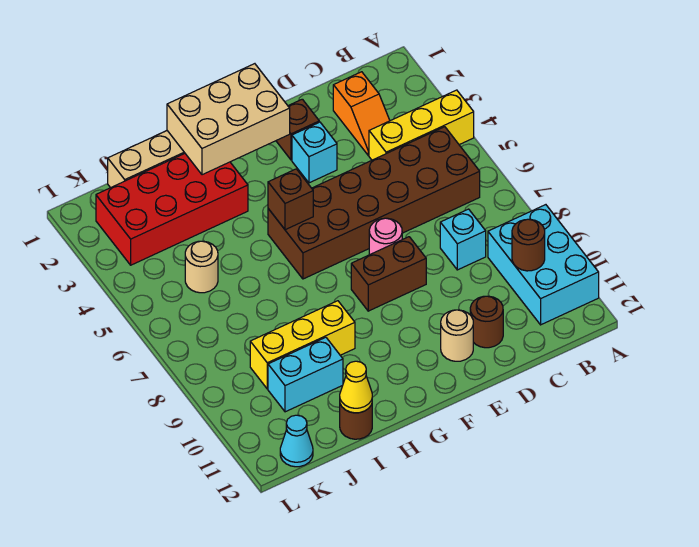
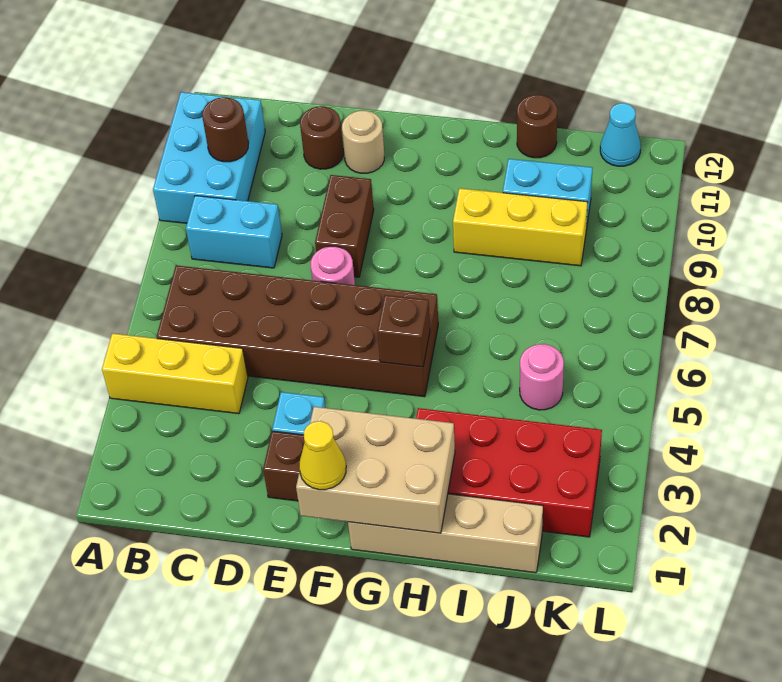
orange 1x2 slope [333,72,390,155] -> none
cyan 1x1 brick [440,209,486,270] -> cyan 1x2 brick [186,196,282,268]
brown 1x2 brick [351,237,426,311] -> brown 1x2 brick turned to [315,175,374,277]
yellow 1x1 cone [340,361,372,413] -> yellow 1x1 cone moved to [299,421,346,490]
tan 1x1 round brick [185,241,218,293] -> pink 1x1 round brick [520,344,564,410]

